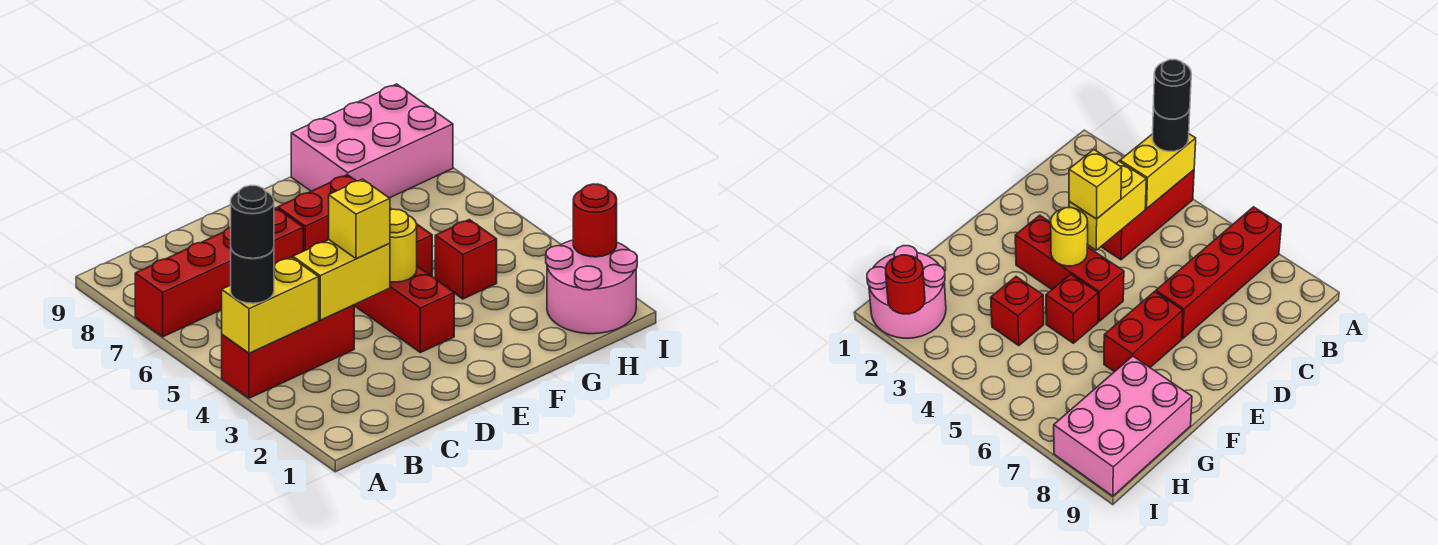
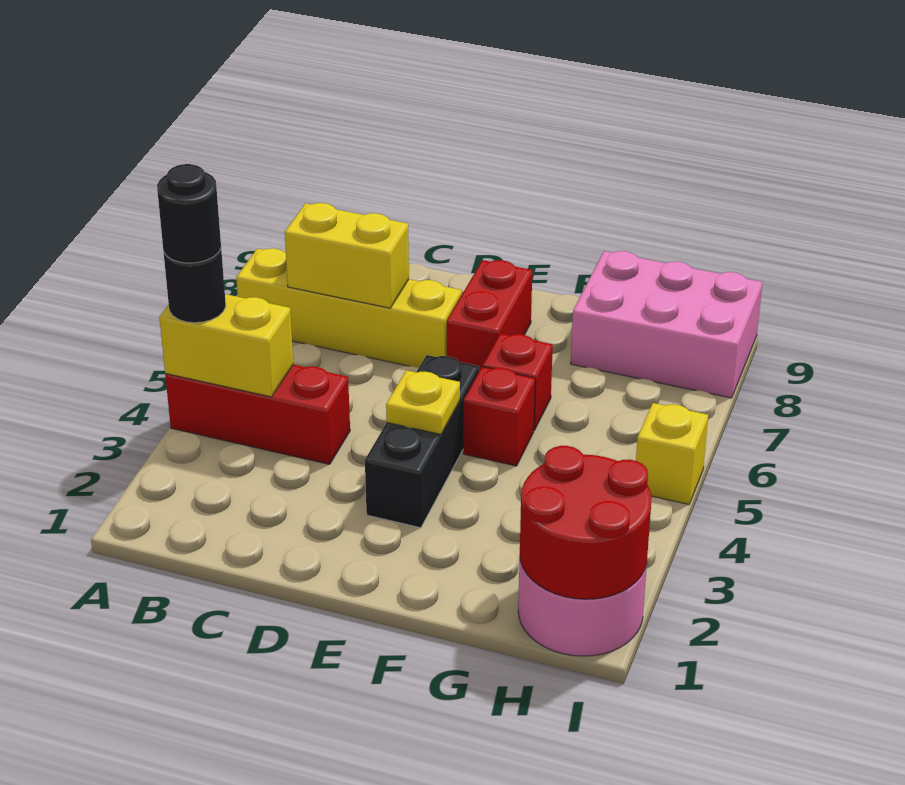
red 1x4 brick [135,208,303,337] -> yellow 1x4 brick [236,248,462,368]
yellow 1x2 brick [293,240,390,320] -> yellow 1x2 brick moved to [285,203,409,308]
yellow 1x1 brick [329,179,390,259] -> yellow 1x1 brick moved to [636,403,708,504]
red 1x3 brick [354,266,454,353] -> black 1x3 brick [365,355,479,528]
yellow 1x1 round brick [390,209,417,282] -> yellow 1x1 plate [386,370,460,434]
red 1x2 brick [278,175,356,251] -> red 1x2 brick turned to [447,260,532,371]
red 1x1 brick [435,220,497,299] -> red 1x1 brick moved to [483,333,553,430]
red 1x1 round brick [573,184,617,257] -> red 2x2 round brick [520,446,652,599]

